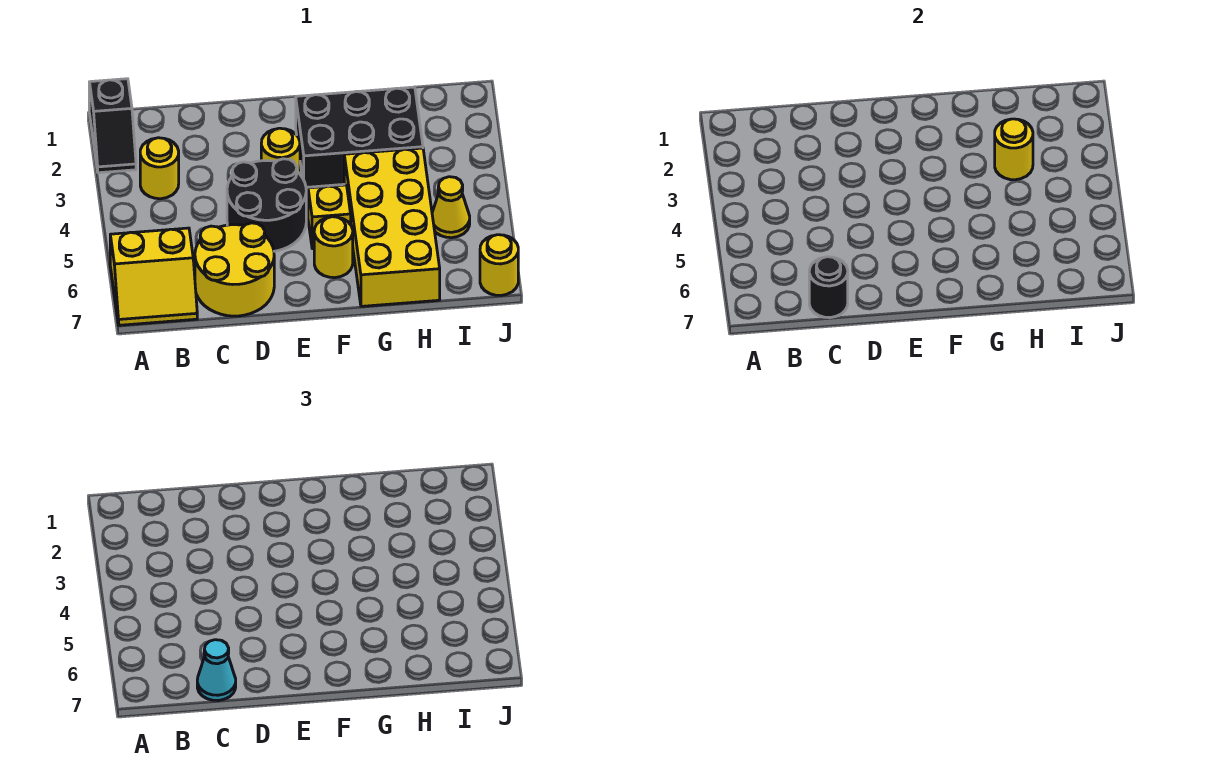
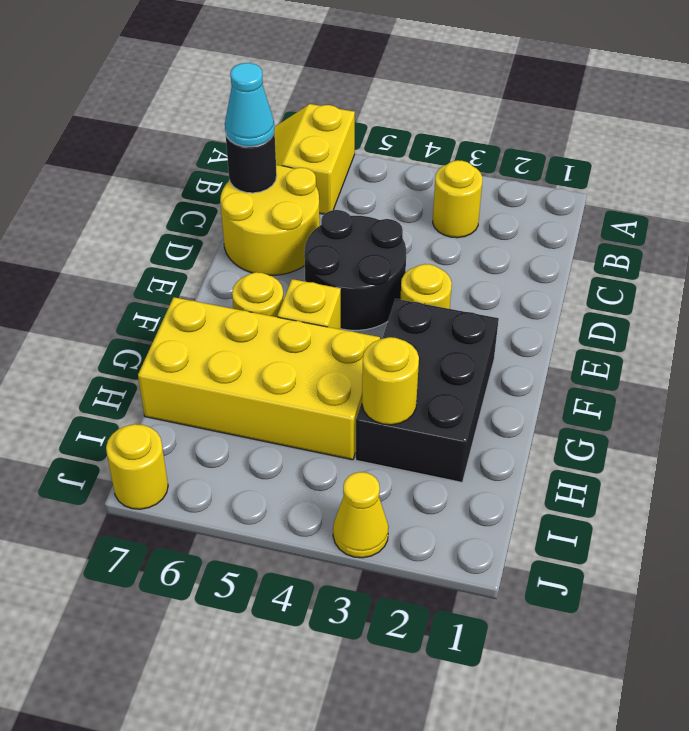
black 1x2 slope [89,79,136,173] -> none
yellow 1x1 cone [432,177,470,238] -> yellow 1x1 cone moved to [333,472,389,558]

